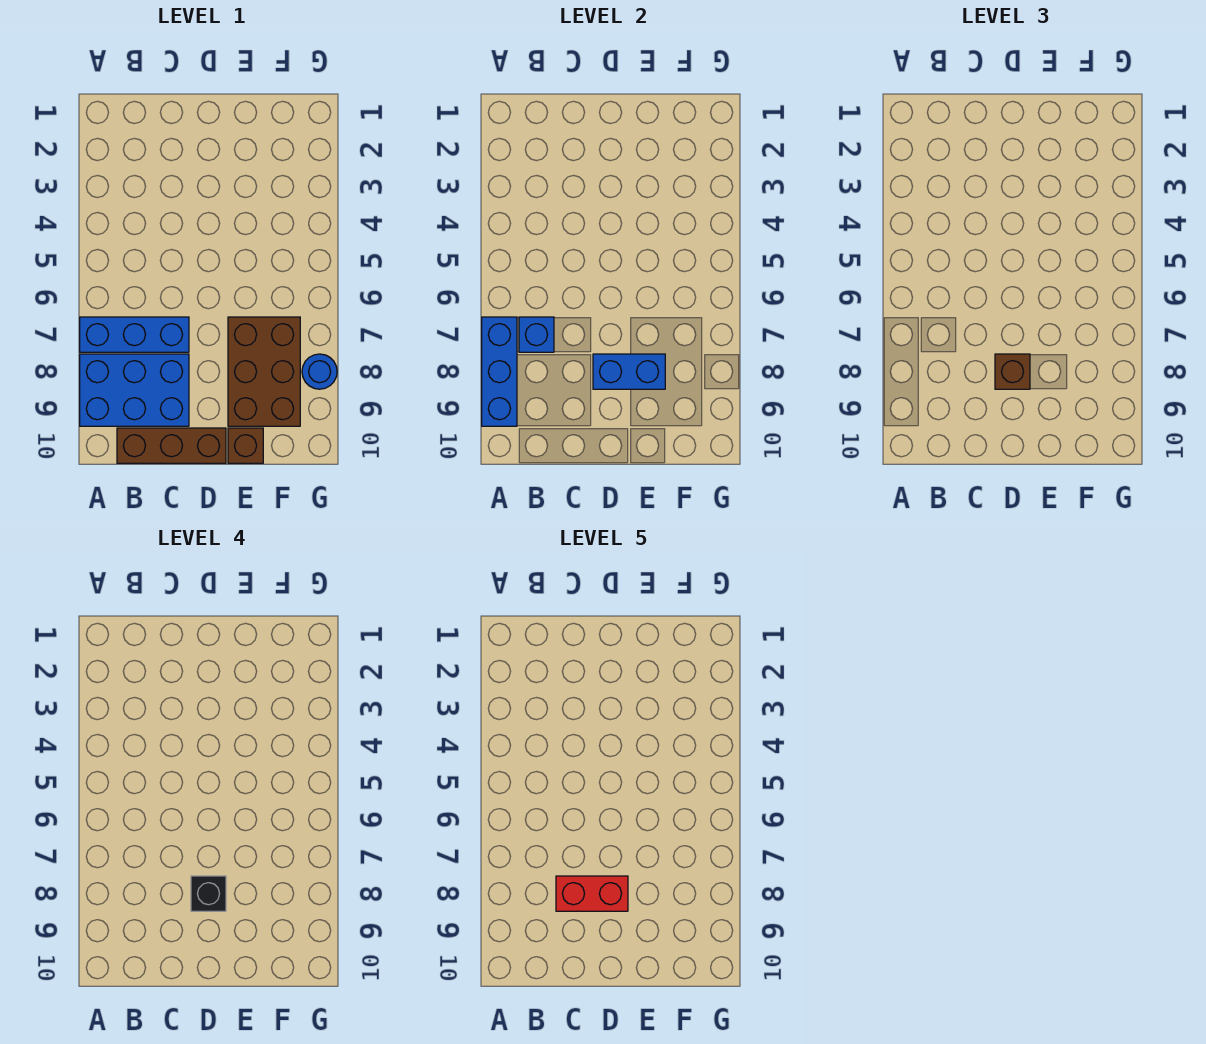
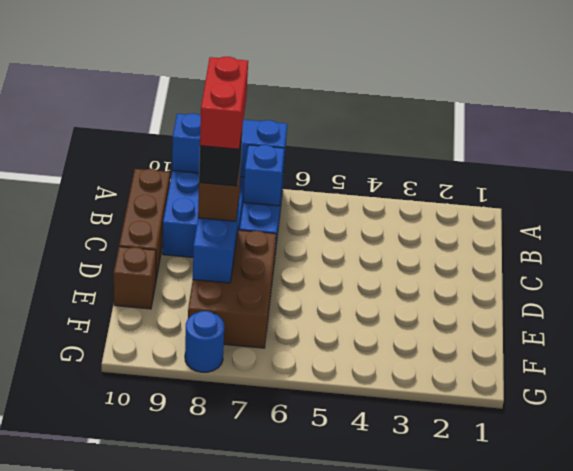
brown 2x3 brick [228,317,300,426] -> brown 2x3 brick turned to [188,230,276,348]

